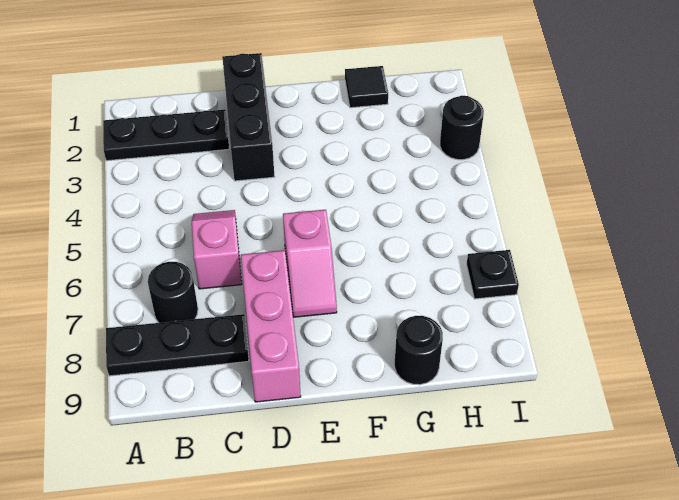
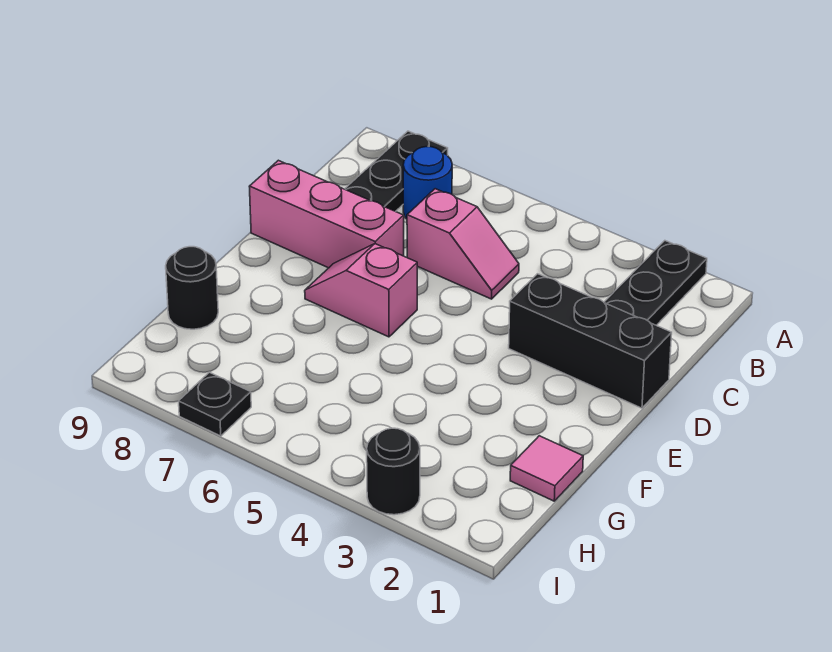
black 1x1 round brick [148,262,198,323] -> blue 1x1 round brick [403,147,452,219]
black 1x1 tile [345,66,388,108] -> pink 1x1 tile [510,436,583,501]

